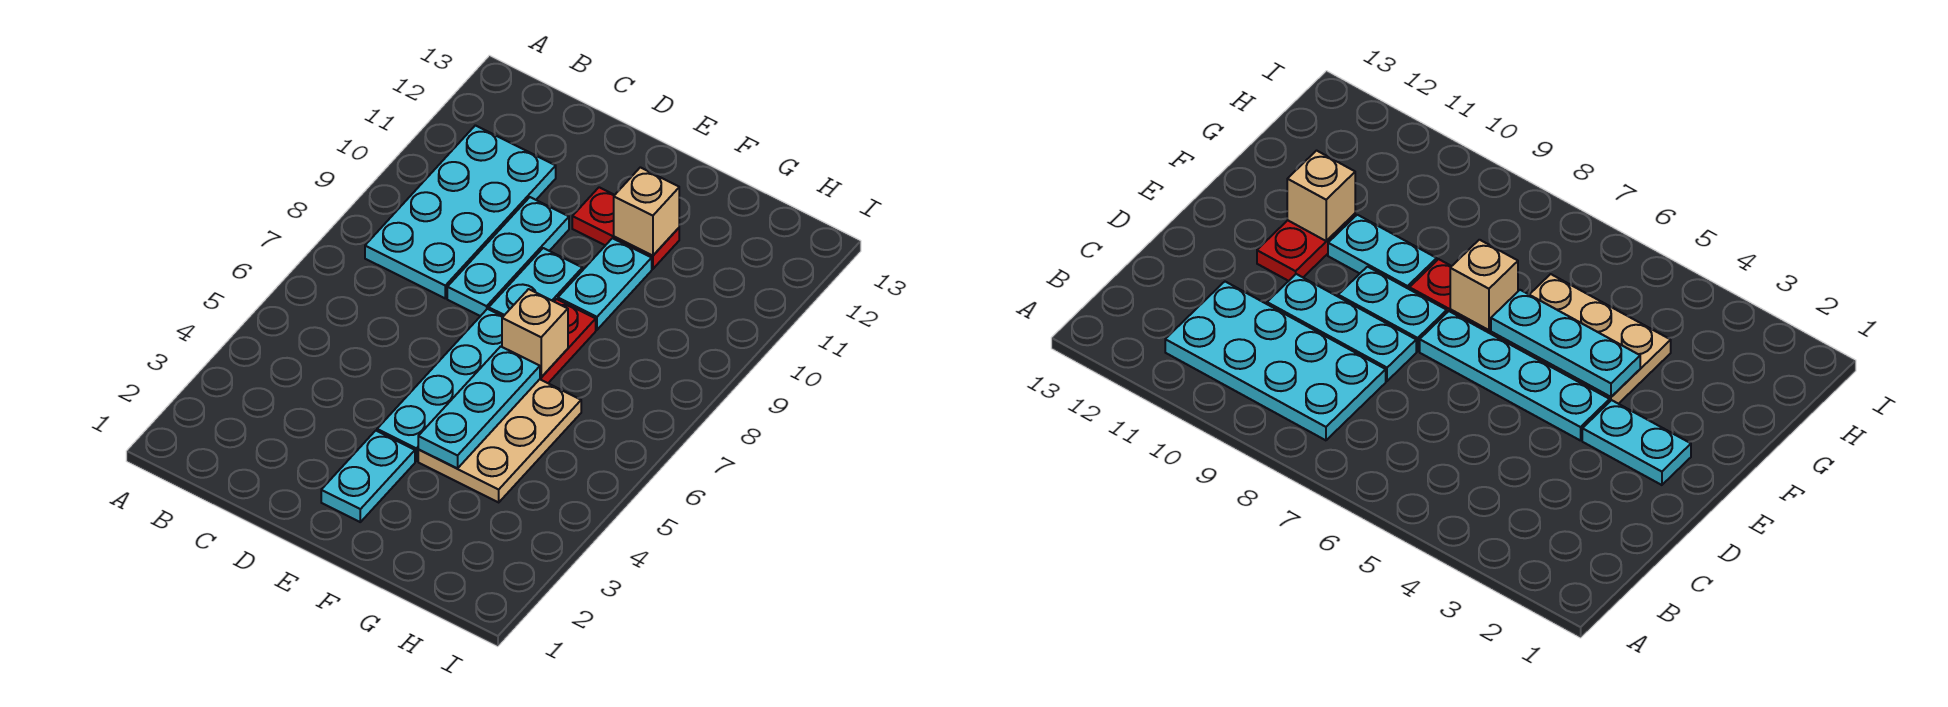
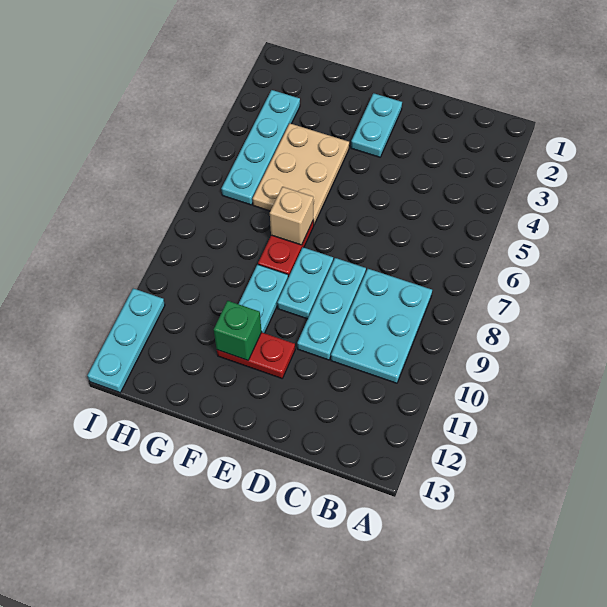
cyan 2x4 plate [365,125,556,298] -> cyan 2x3 plate [331,269,432,383]
cyan 1x4 plate [377,309,503,461] -> cyan 1x4 plate moved to [221,90,300,205]
cyan 1x3 plate [418,346,540,468] -> cyan 1x3 plate moved to [87,288,165,393]
tan 1x1 brick [614,167,679,256] -> green 1x1 brick [214,301,262,360]

